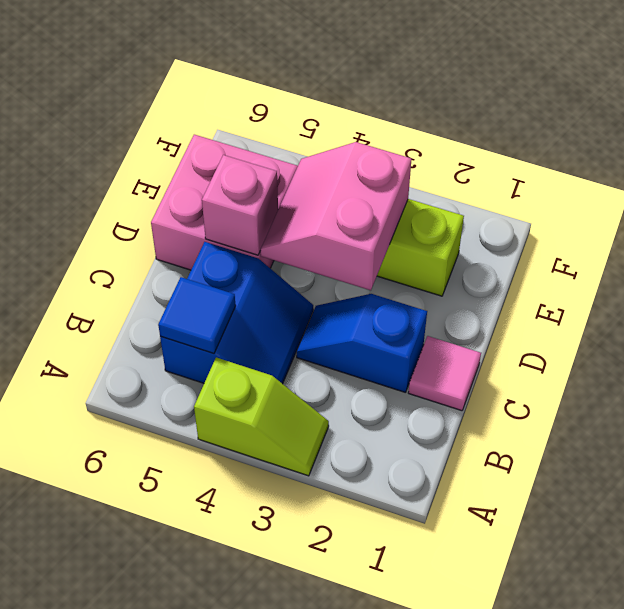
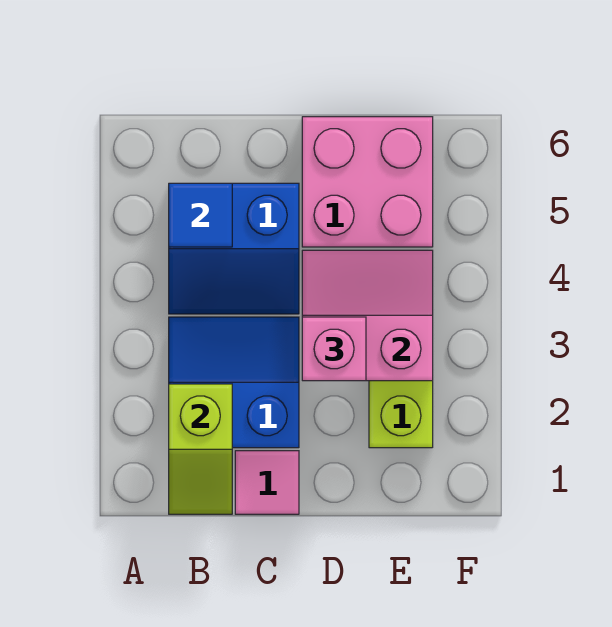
lime 1x2 slope [194,358,329,476] -> lime 1x2 slope moved to [169,384,232,514]
blue 1x2 slope [297,294,427,393] -> blue 2x2 slope [169,317,299,448]
pink 1x1 brick [202,155,278,255] -> pink 1x1 brick moved to [302,317,366,381]

